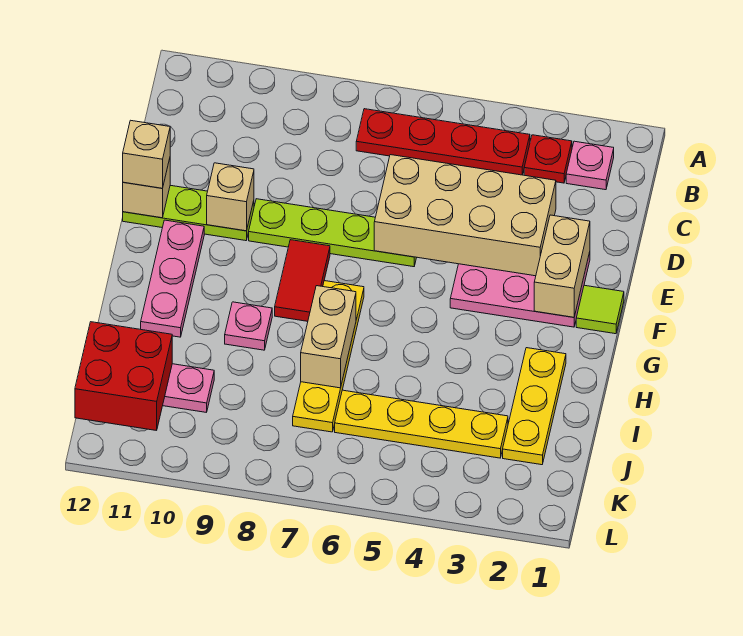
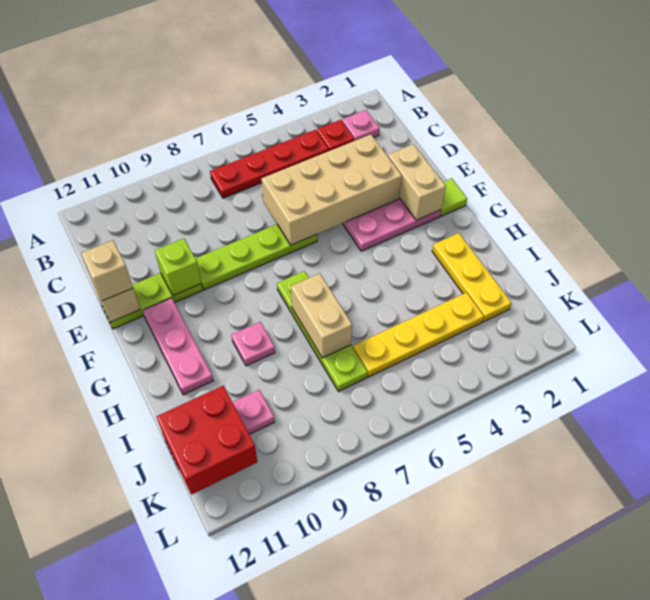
tan 1x1 brick [207,163,254,231] -> lime 1x1 brick [155,238,201,296]
red 1x2 tile [275,240,330,321] -> none
yellow 1x4 plate [293,281,364,432] -> lime 1x4 plate [277,271,368,392]

